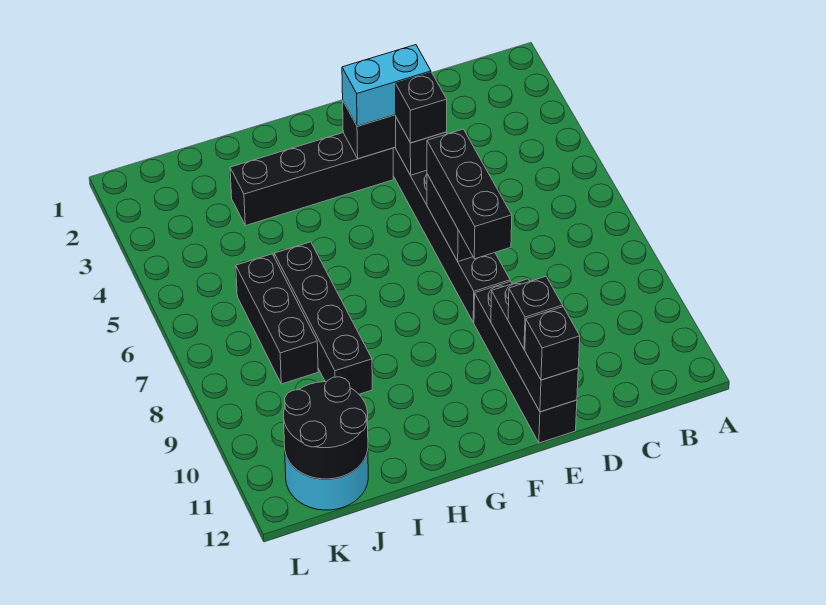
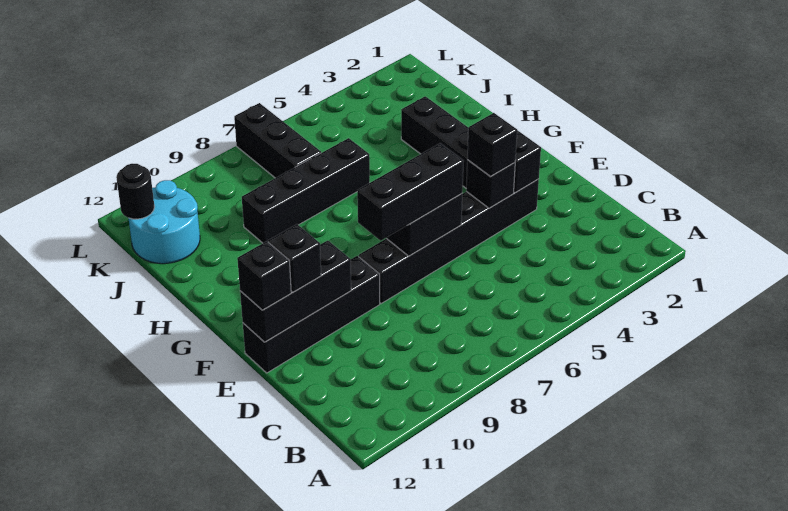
cyan 1x2 brick [342,45,431,126] -> none
black 1x3 brick [236,254,318,384] -> black 1x3 brick turned to [234,103,321,178]
black 2x2 round brick [284,377,368,479] -> black 1x1 round brick [116,164,154,219]

